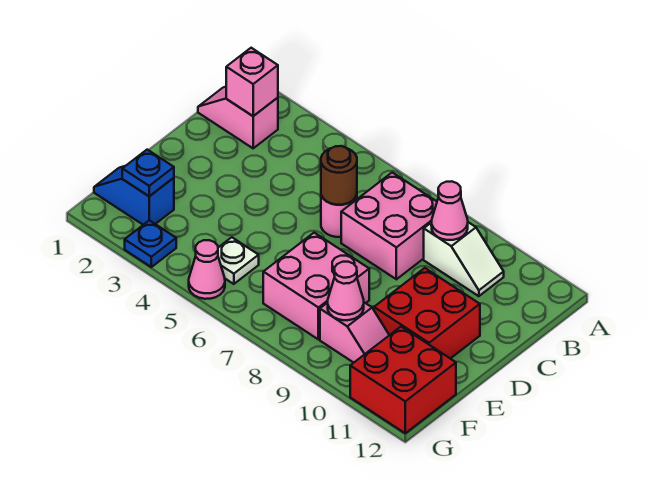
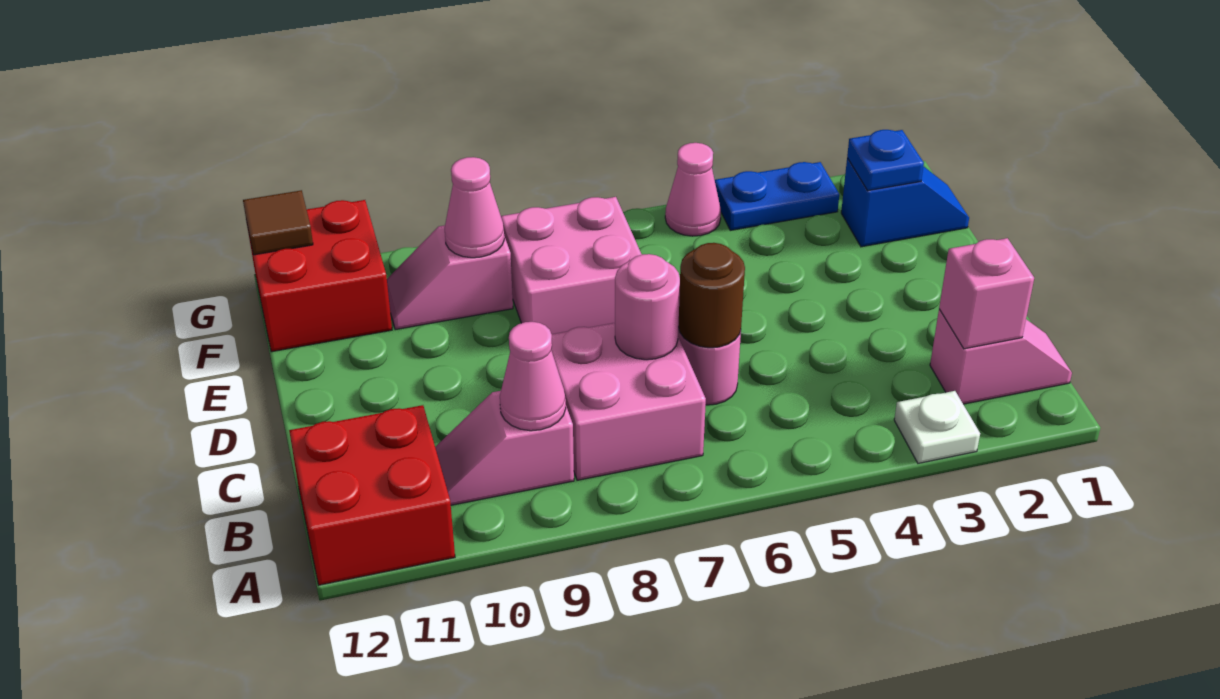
white 1x2 slope [424,222,504,296] -> pink 1x2 slope [435,391,574,505]
none -> pink 1x1 round brick [615,254,680,360]
red 2x2 brick [374,268,480,359] -> red 2x2 brick moved to [289,405,455,585]
white 1x1 plate [218,237,259,284] -> white 1x1 plate moved to [894,391,980,463]
blue 1x1 plate [125,220,176,267] -> blue 1x2 plate [715,162,839,230]
none -> brown 1x1 tile [243,190,313,255]

